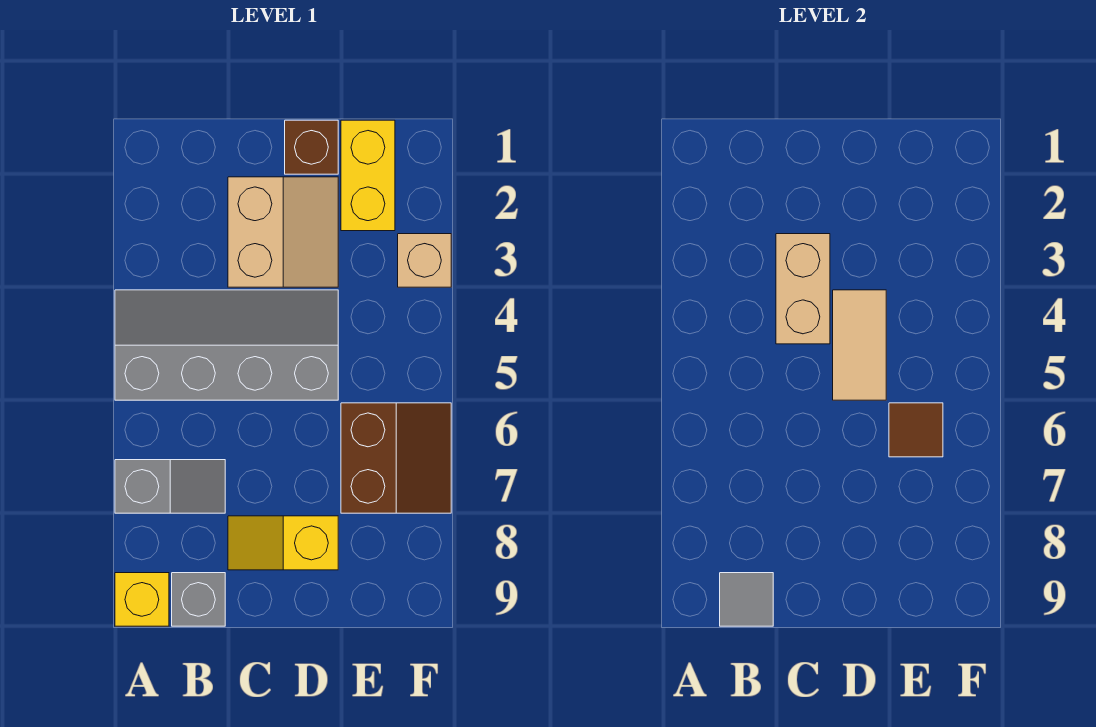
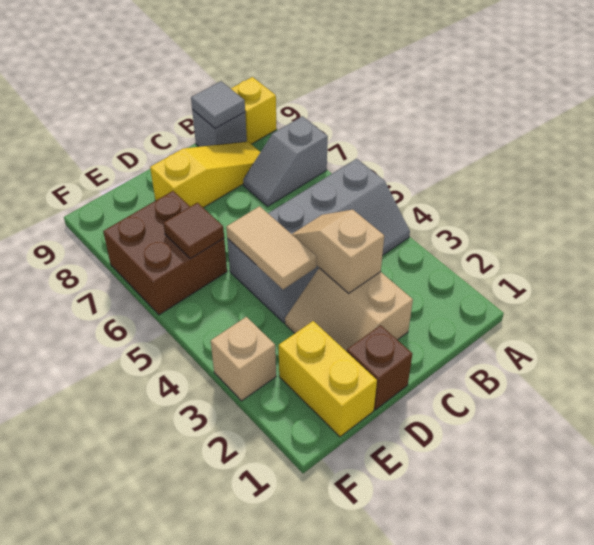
tan 1x2 brick [776,234,830,344] -> tan 1x2 slope [292,210,384,293]
yellow 1x2 slope [228,516,338,570] -> yellow 1x3 slope [150,142,260,208]
brown 2x2 slope [341,403,451,513] -> brown 2x2 brick [103,191,227,315]

